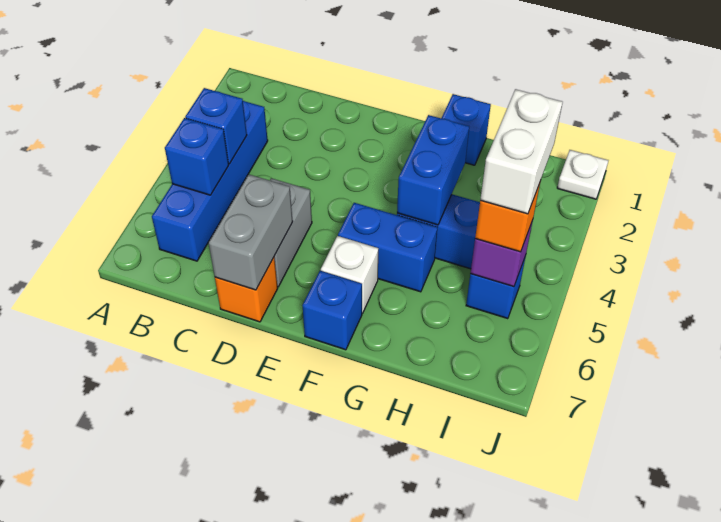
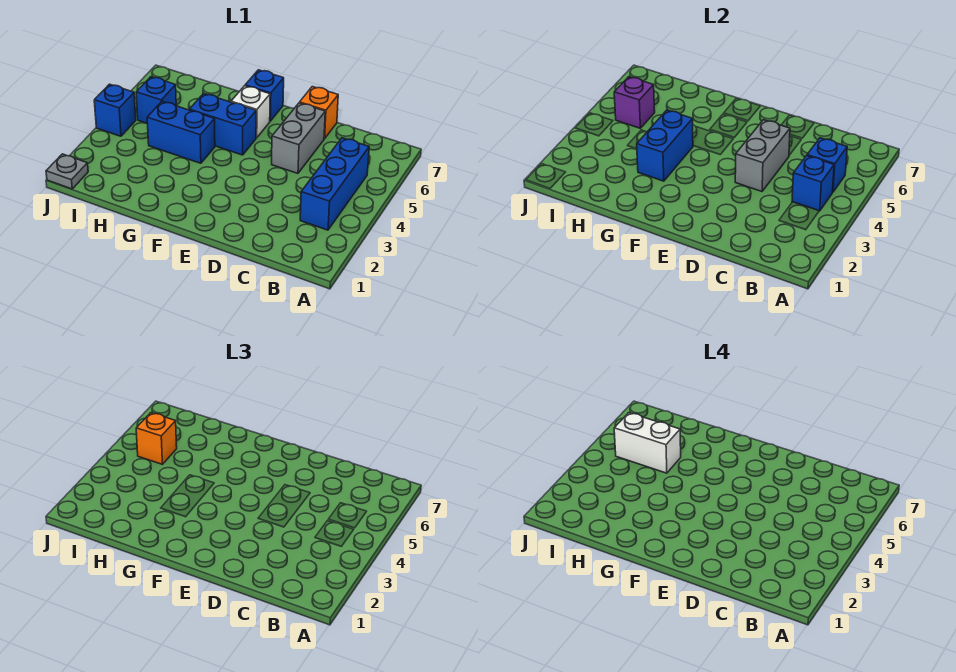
blue 1x4 brick [152,101,268,261] -> blue 1x3 brick [300,138,369,230]
grey 1x2 brick [208,174,293,290] -> grey 1x2 brick moved to [735,120,790,191]
blue 1x1 brick [441,94,491,165] -> blue 1x1 brick moved to [94,84,136,136]
white 1x2 brick [480,89,563,214] -> white 1x2 brick turned to [614,413,681,473]
white 1x1 plate [557,150,608,199] -> grey 1x1 plate [46,154,88,189]

